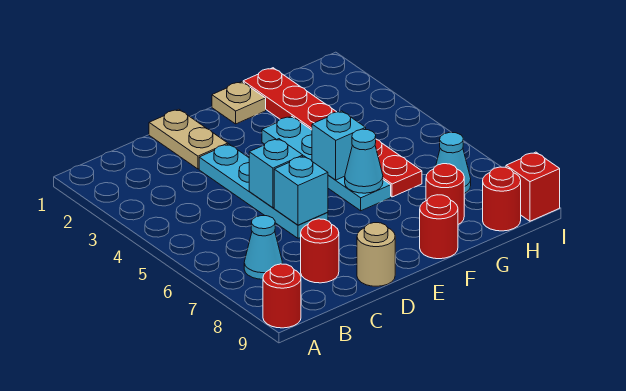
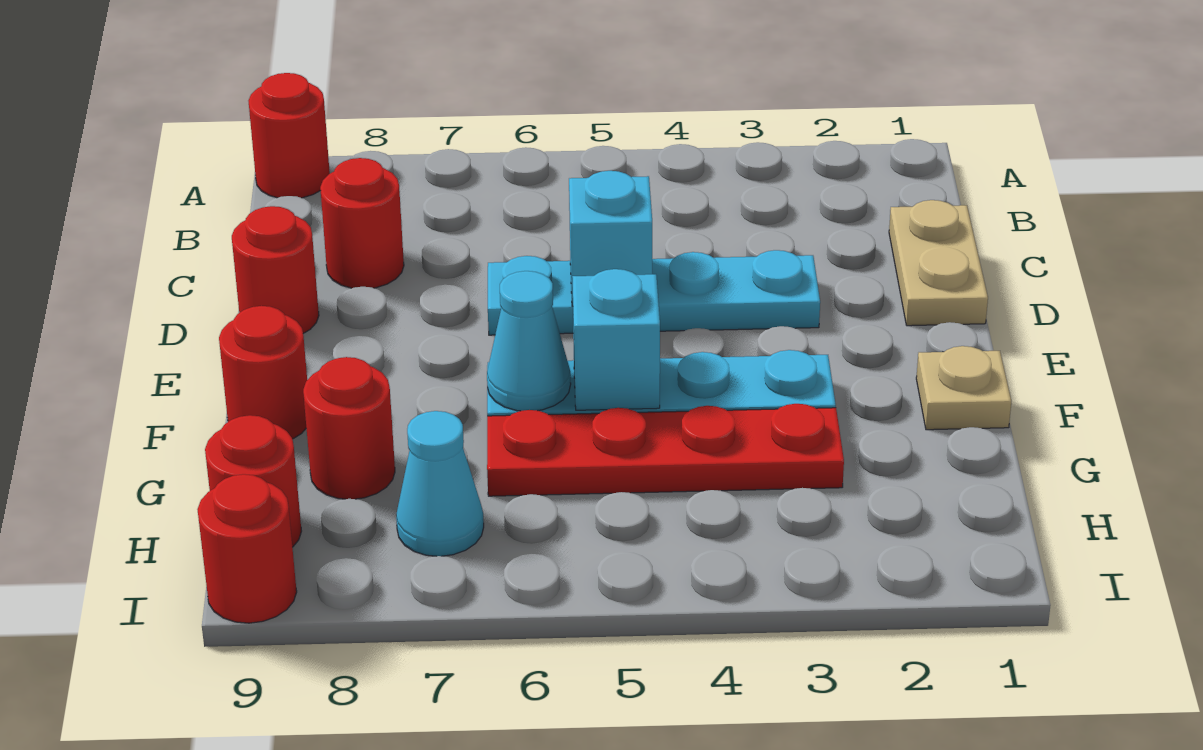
cyan 1x1 cone [244,216,282,279] -> none
tan 1x2 plate [149,109,228,169] -> tan 1x2 plate turned to [889,200,988,326]
cyan 1x1 brick [274,156,328,225] -> none
tan 1x1 round brick [357,223,395,286] -> red 1x1 round brick [232,206,319,333]
red 1x6 plate [243,68,422,197] -> red 1x4 plate [487,404,844,496]
red 1x1 brick [506,152,560,221] -> red 1x1 round brick [197,474,297,623]

